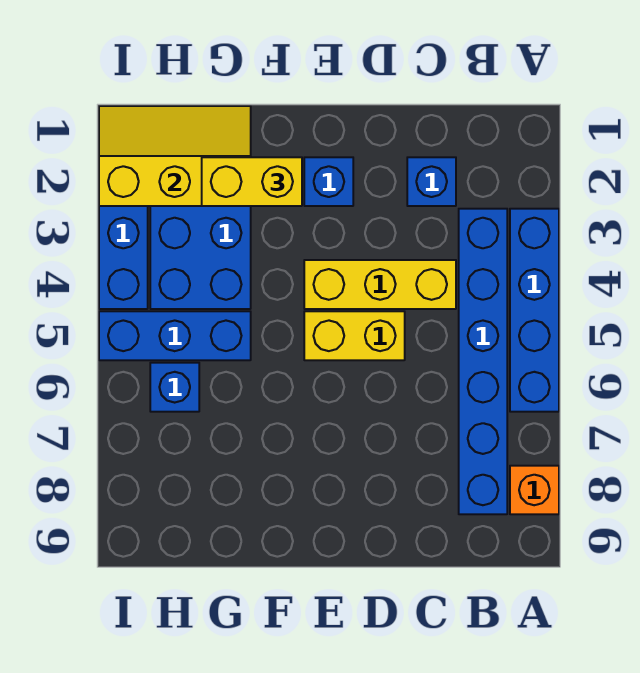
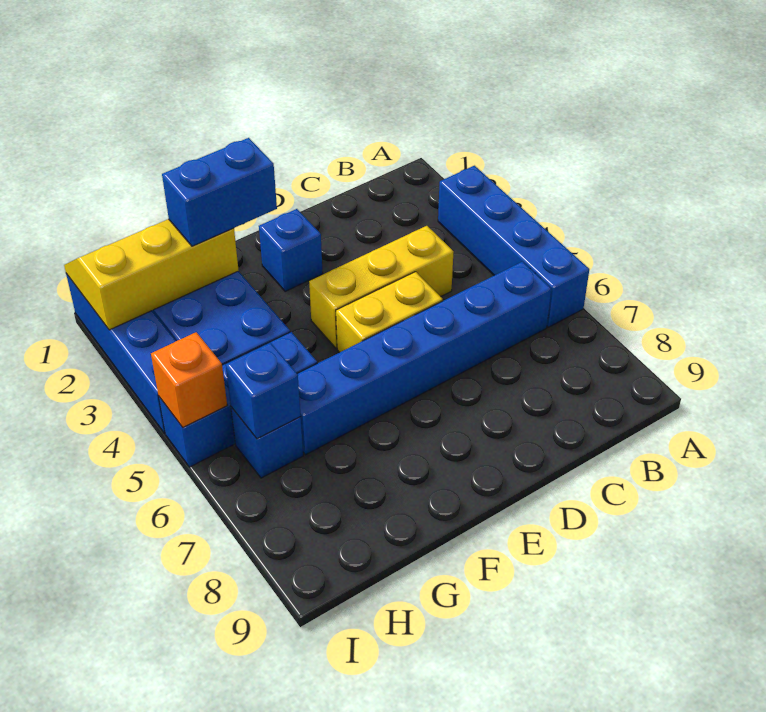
orange 1x1 brick [510,466,559,514] -> orange 1x1 brick moved to [151,332,227,427]
blue 1x6 brick [459,209,507,514] -> blue 1x6 brick turned to [297,262,551,455]
blue 1x1 brick [407,157,456,206] -> blue 1x1 brick moved to [226,343,301,439]
yellow 1x2 brick [202,157,302,206] -> blue 1x2 brick [162,138,277,246]

